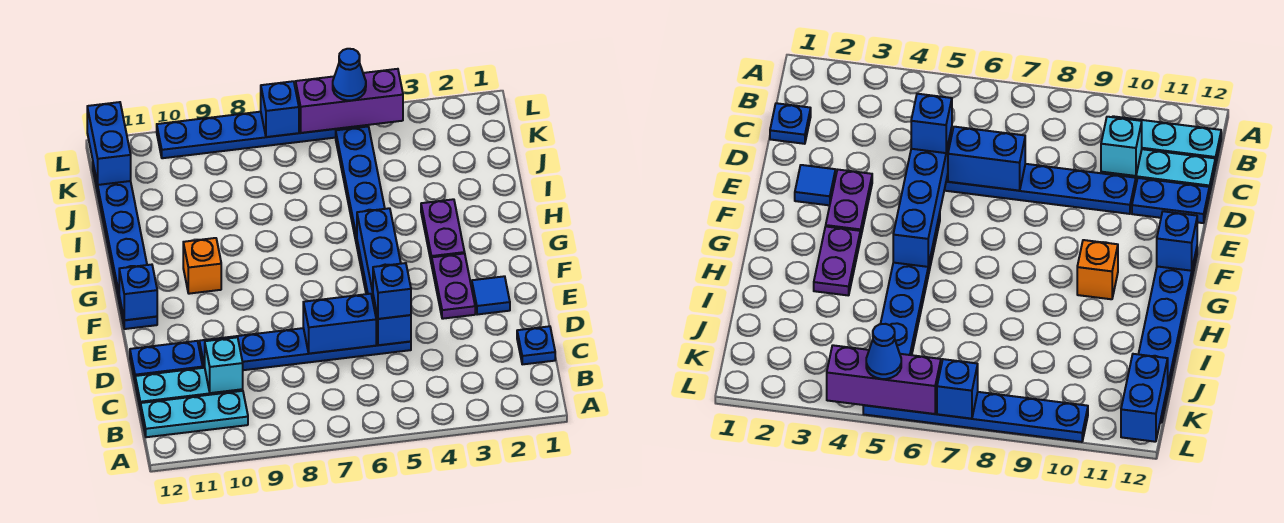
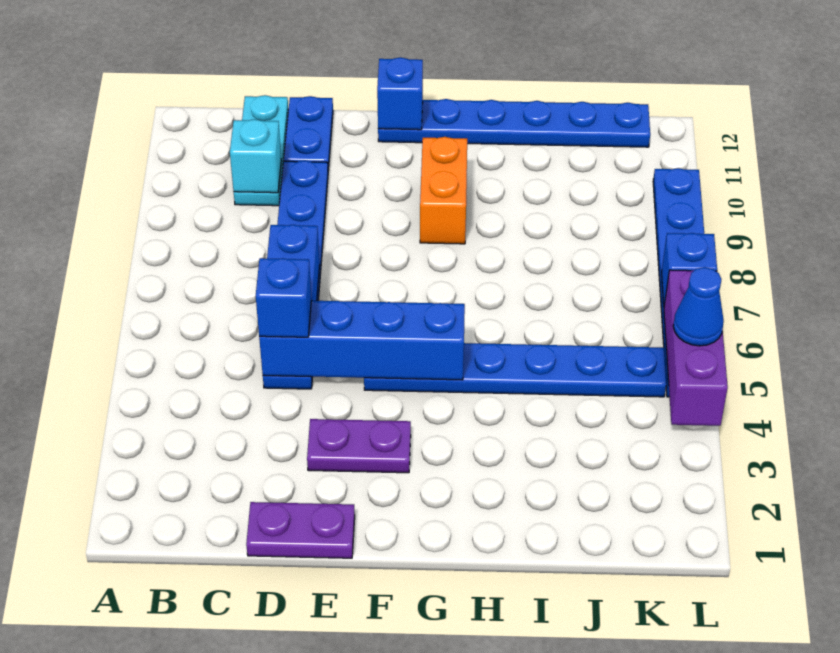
cyan 1x3 plate [141,391,248,437] -> none
blue 1x1 plate [517,326,555,364] -> none
blue 1x1 tile [472,276,510,315] -> none
purple 1x2 plate [421,199,465,264] -> purple 1x2 plate moved to [246,502,355,558]
orange 1x1 brick [183,238,221,294] -> orange 1x2 brick [420,137,467,244]
blue 1x2 brick [87,102,131,185] -> none

